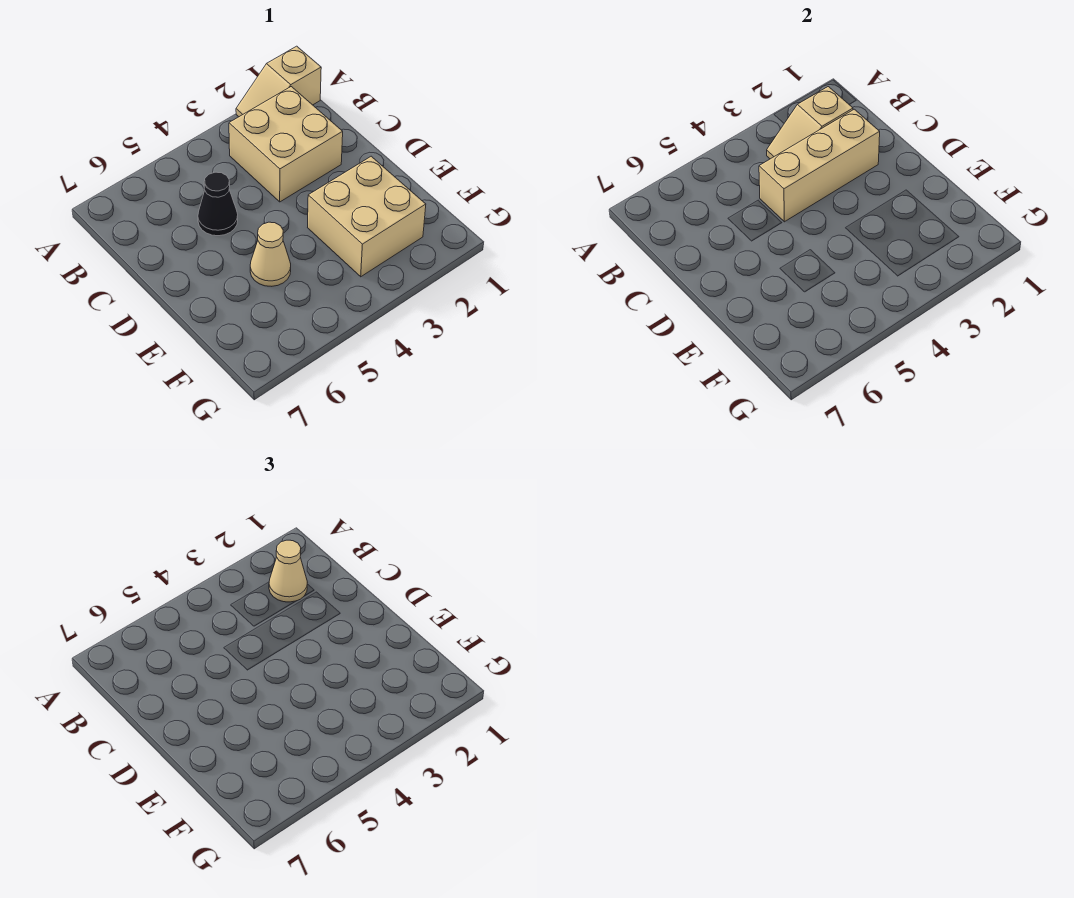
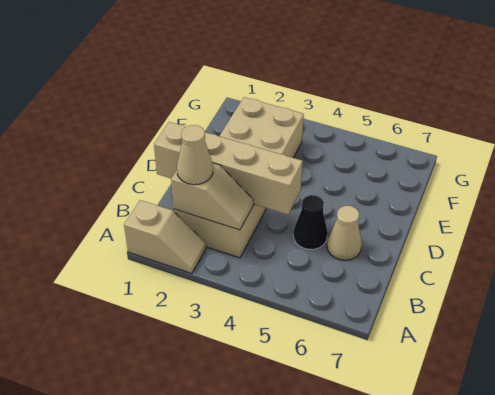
tan 1x3 brick [759,109,880,222] -> tan 1x4 brick [154,122,303,214]
tan 1x1 cone [250,222,291,286] -> tan 1x1 cone moved to [327,206,362,260]

